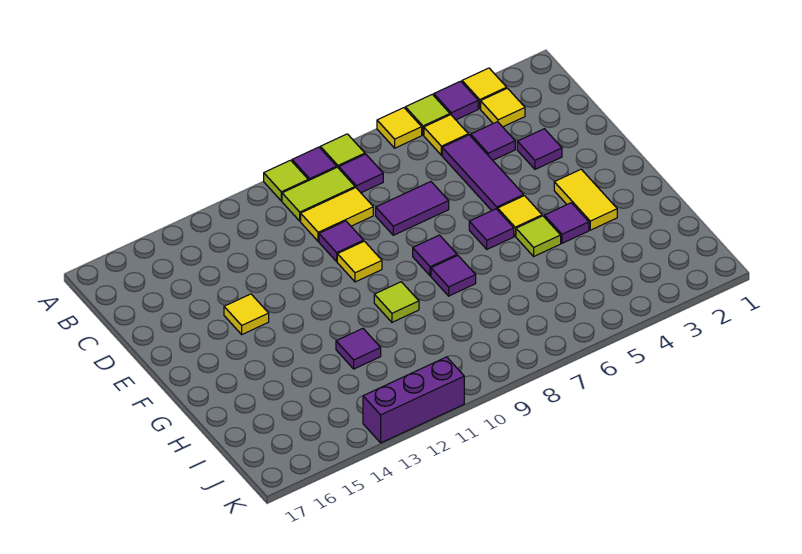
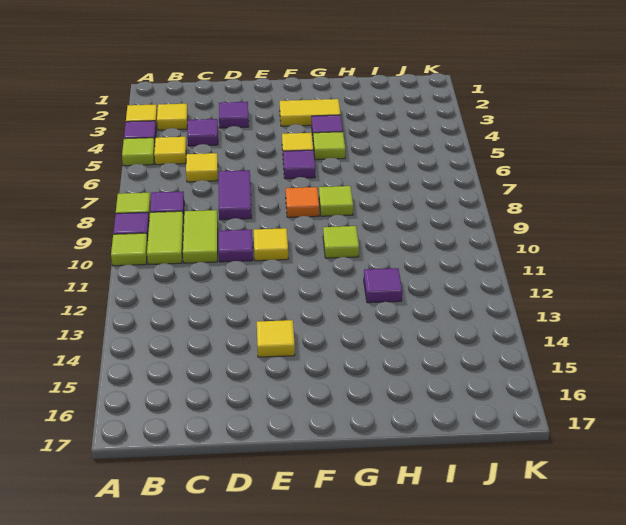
yellow 1x1 tile [377,108,422,148] -> yellow 1x1 tile moved to [186,153,218,182]
purple 1x3 tile [442,135,524,211] -> none
yellow 1x2 tile [301,188,373,241] -> lime 1x2 tile [183,210,218,263]
purple 1x1 tile [413,235,457,276] -> orange 1x1 tile [286,187,319,217]
purple 1x1 tile [431,256,476,296] -> lime 1x1 tile [319,186,353,216]
purple 1x3 brick [363,357,464,443] -> none

